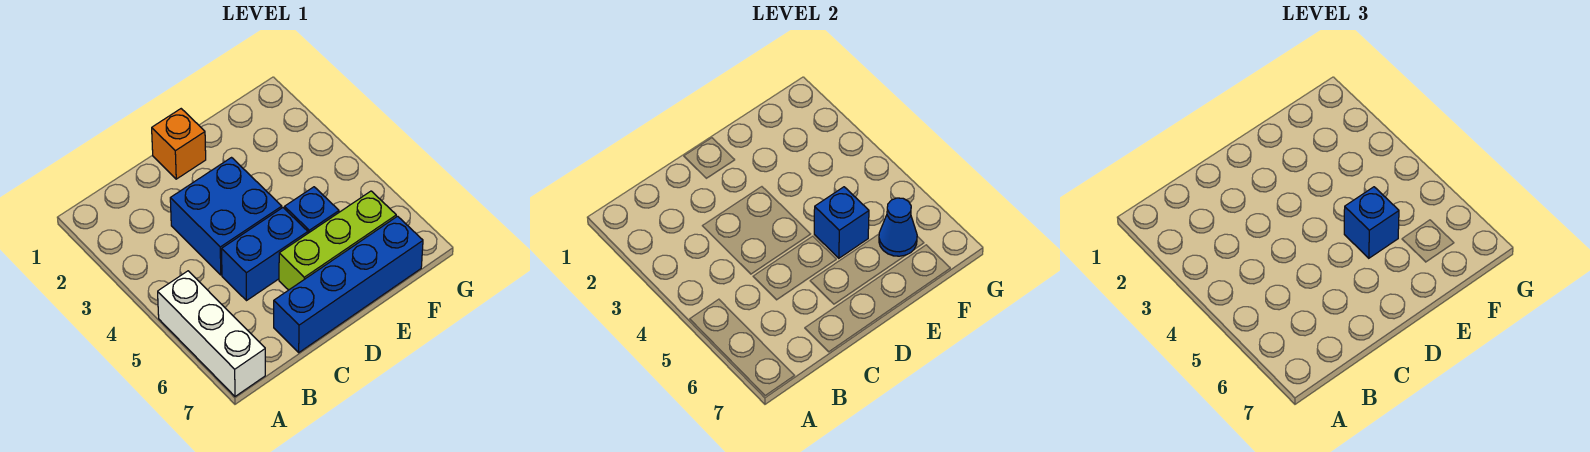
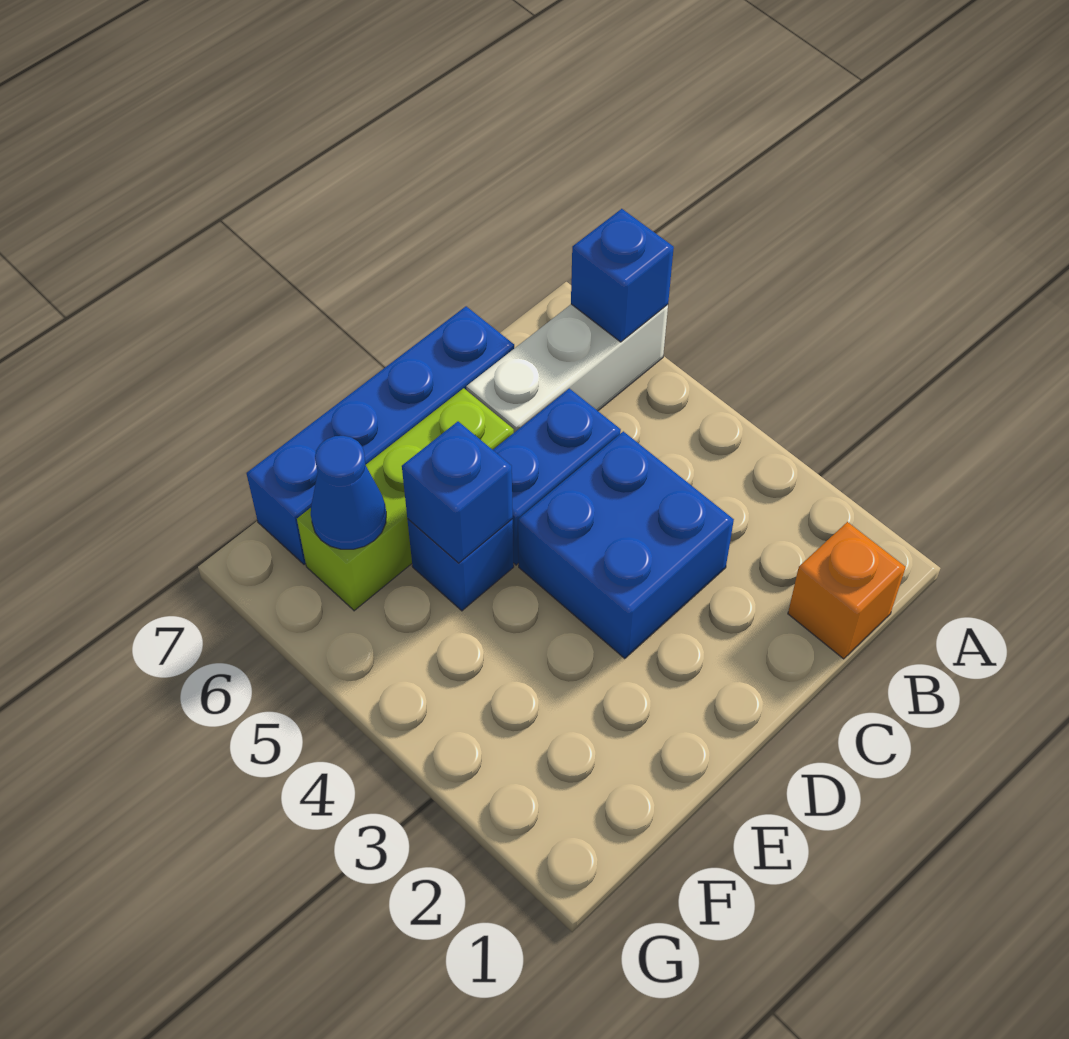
white 1x3 brick [158,271,265,396] -> white 1x3 brick turned to [466,304,668,432]
orange 1x1 brick [152,109,206,179] -> orange 1x1 brick moved to [788,522,906,659]
blue 1x1 brick [1344,187,1399,258] -> blue 1x1 brick moved to [571,209,674,342]

